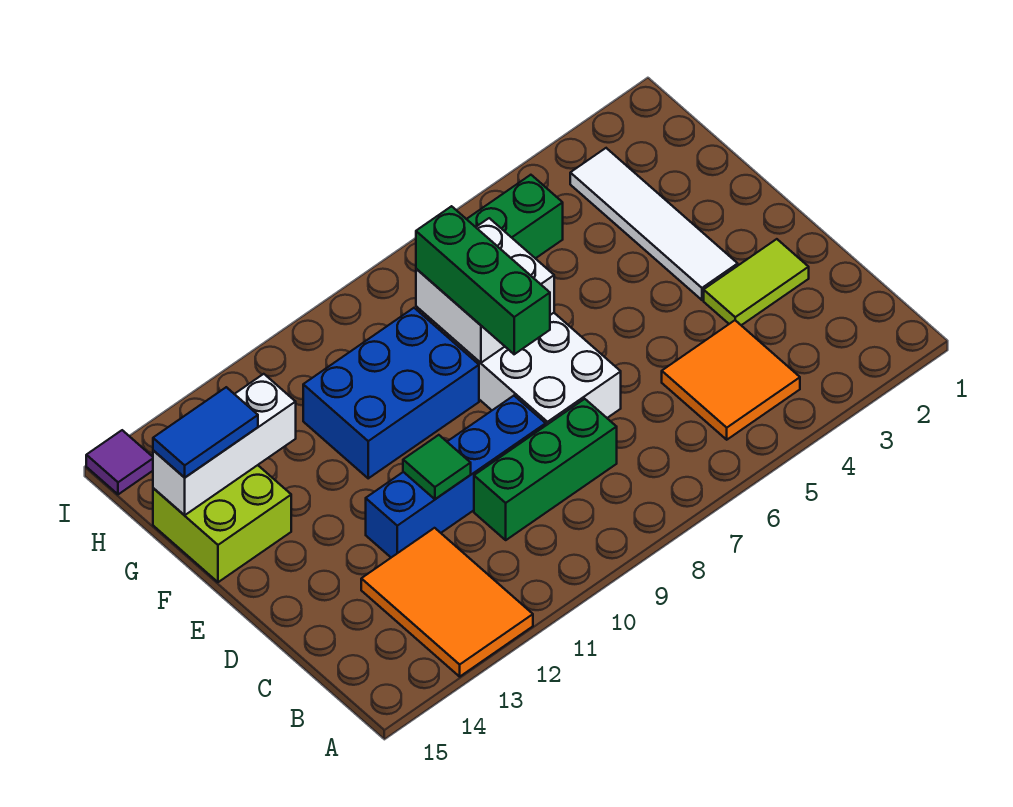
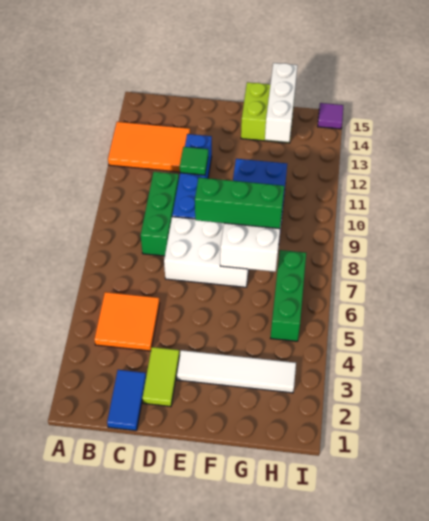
blue 1x2 tile [153,387,258,478] -> blue 1x2 tile moved to [107,370,146,431]

